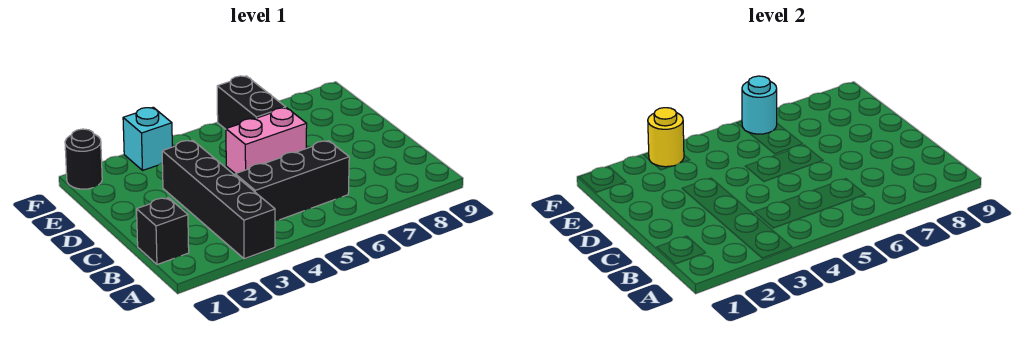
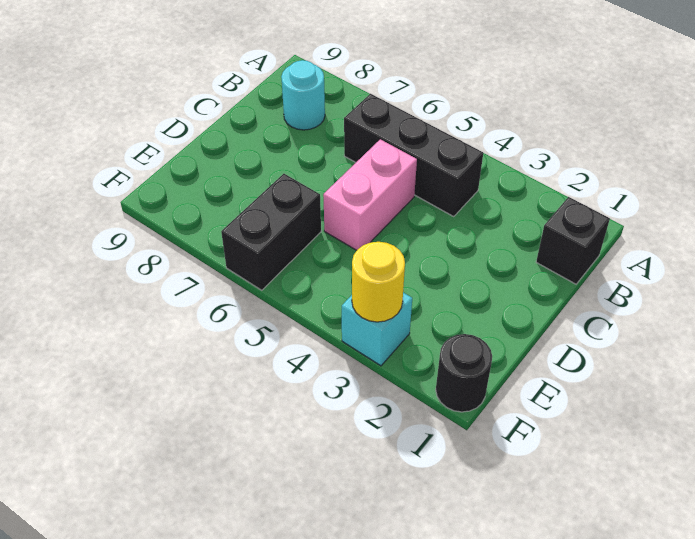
black 1x4 brick [162,140,275,259] -> none
pink 1x2 brick [226,108,307,174] -> pink 1x2 brick turned to [323,139,417,250]
cyan 1x1 round brick [742,76,777,134] -> cyan 1x1 round brick moved to [281,60,325,130]

